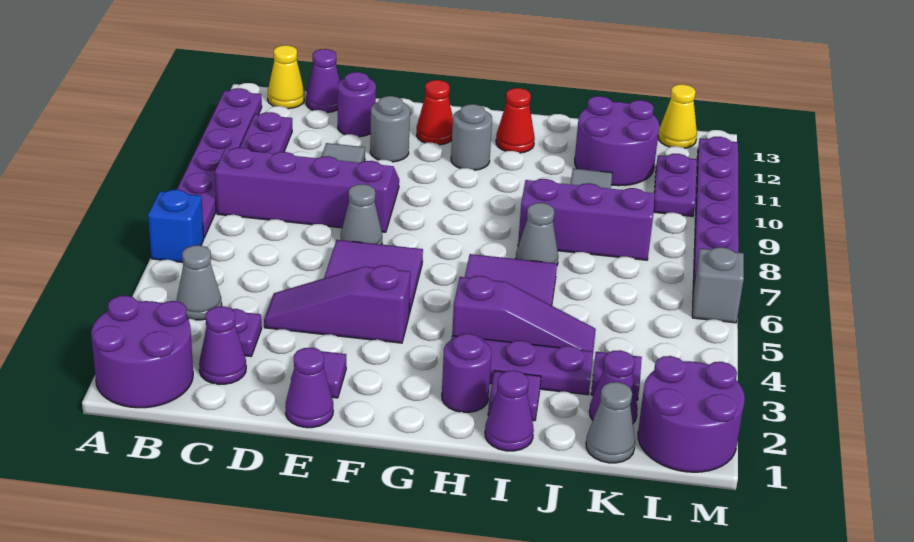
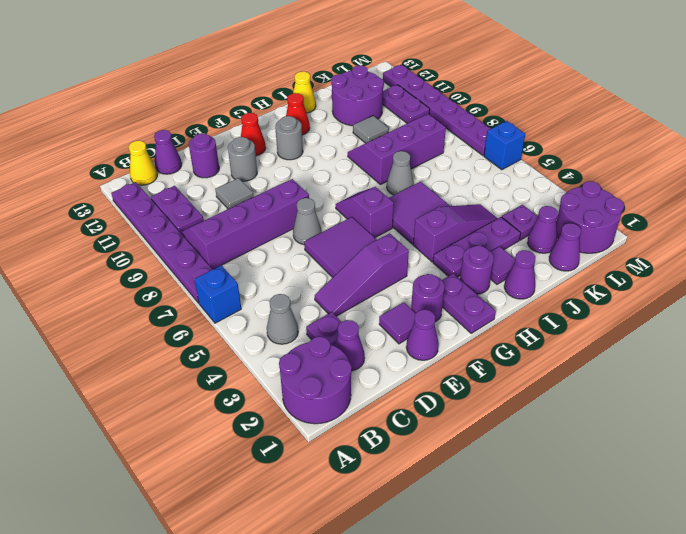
none -> purple 1x1 round brick [411,274,445,322]
none -> purple 1x2 plate [442,274,496,333]
none -> purple 1x2 slope [336,187,394,238]
grey 1x1 cone [586,382,635,463] -> purple 1x1 cone [549,223,581,271]
yellow 1x1 cone [658,84,697,148] -> yellow 1x1 cone moved to [293,72,316,113]
grey 1x1 brick [692,247,744,323] -> blue 1x1 brick [484,121,525,170]

